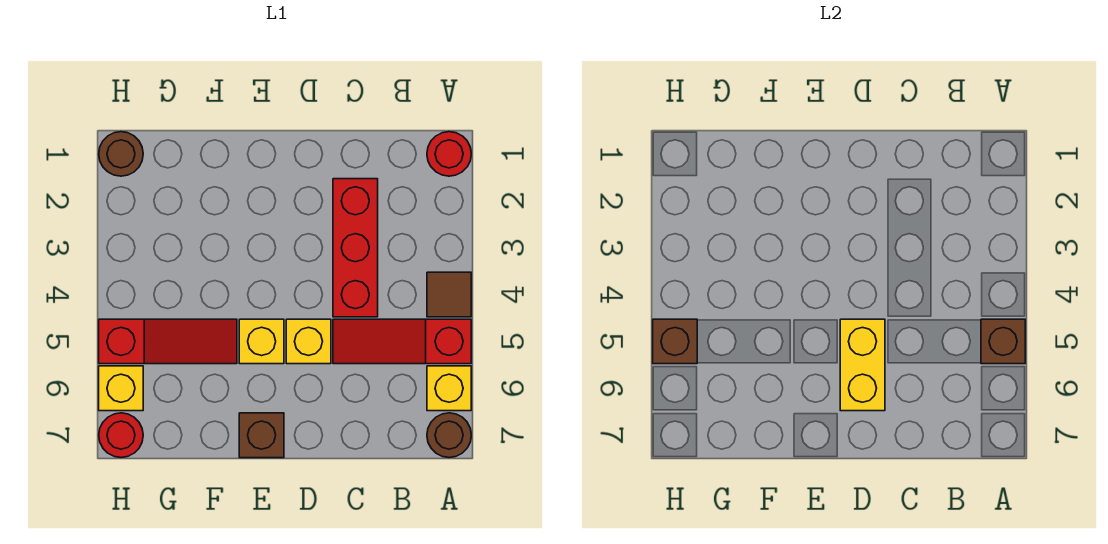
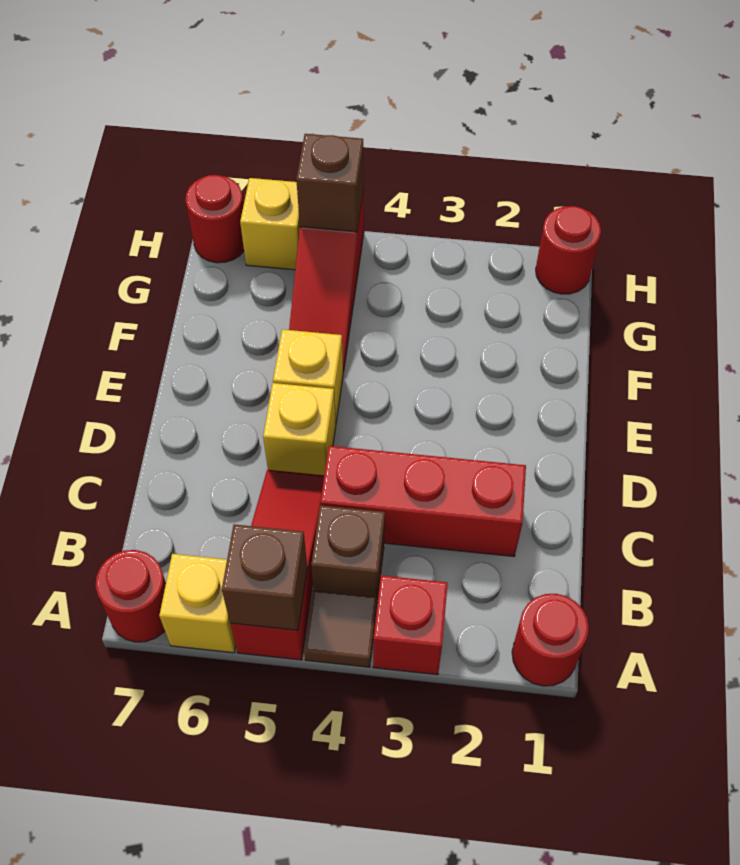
none -> red 1x1 brick [373,575,448,675]
brown 1x1 round brick [427,413,471,458] -> red 1x1 round brick [96,550,166,642]
yellow 1x2 brick [840,319,885,411] -> none
brown 1x1 brick [239,413,284,458] -> brown 1x1 brick moved to [311,505,385,602]
brown 1x1 round brick [99,132,143,176] -> red 1x1 round brick [536,206,601,294]

